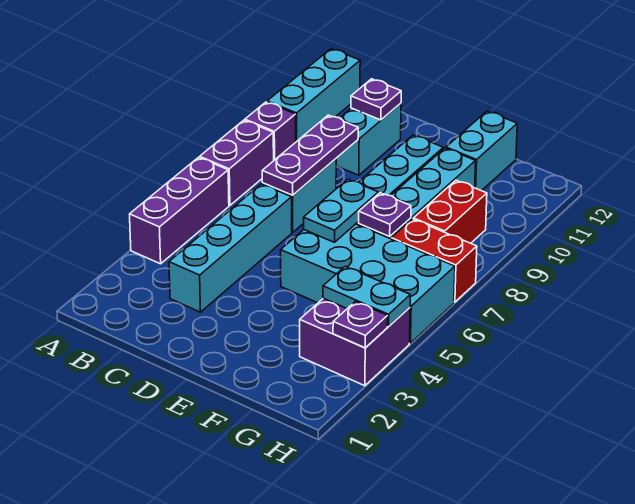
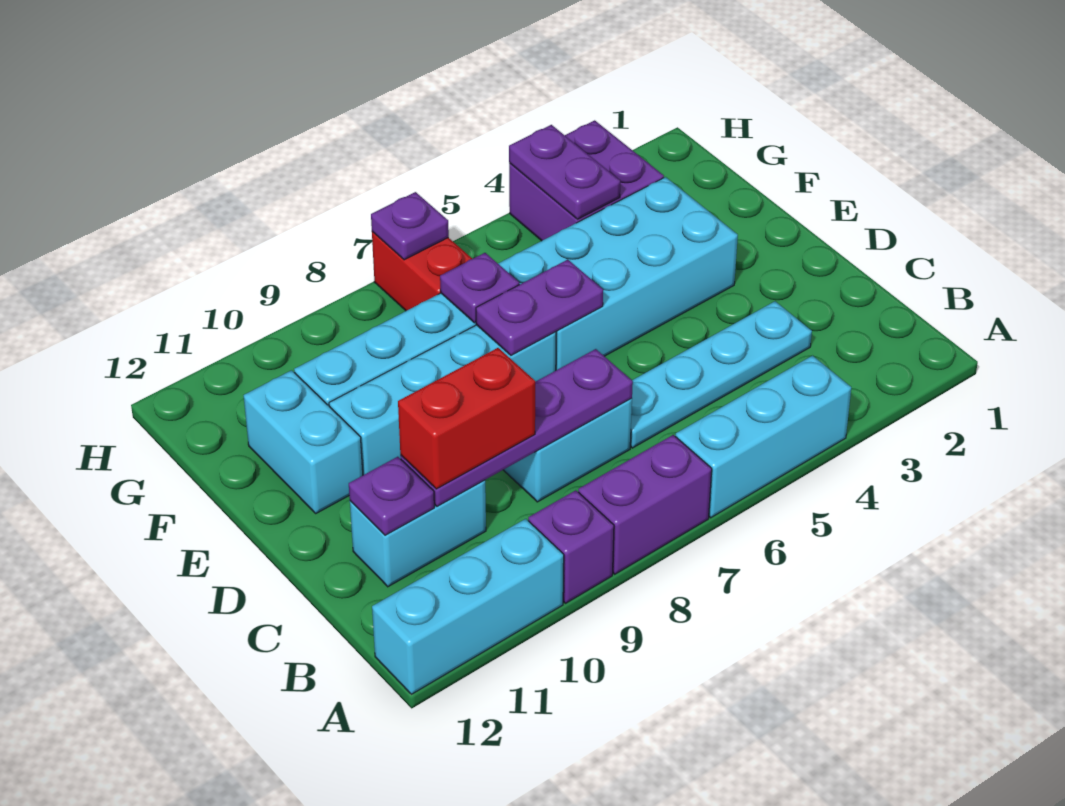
purple 1x3 brick [130,157,229,264] -> cyan 1x3 brick [675,356,851,518]
cyan 1x4 brick [169,184,292,312] -> cyan 1x4 plate [630,301,812,448]
purple 1x3 plate [262,115,358,195] -> purple 1x4 plate [400,349,633,506]
cyan 2x4 brick [281,224,455,343] -> cyan 2x4 brick turned to [498,177,738,370]
cyan 1x2 plate [304,179,378,242] -> purple 1x2 plate [476,259,603,355]
cyan 1x2 brick [446,111,517,191] -> cyan 1x2 brick turned to [244,370,363,513]
cyan 1x2 plate [323,266,410,327] -> purple 1x2 plate [509,125,620,219]
red 1x2 brick [413,180,487,243] -> red 1x2 brick moved to [398,348,535,489]
purple 1x1 plate [333,302,387,348] -> purple 1x1 plate moved to [371,192,449,260]

